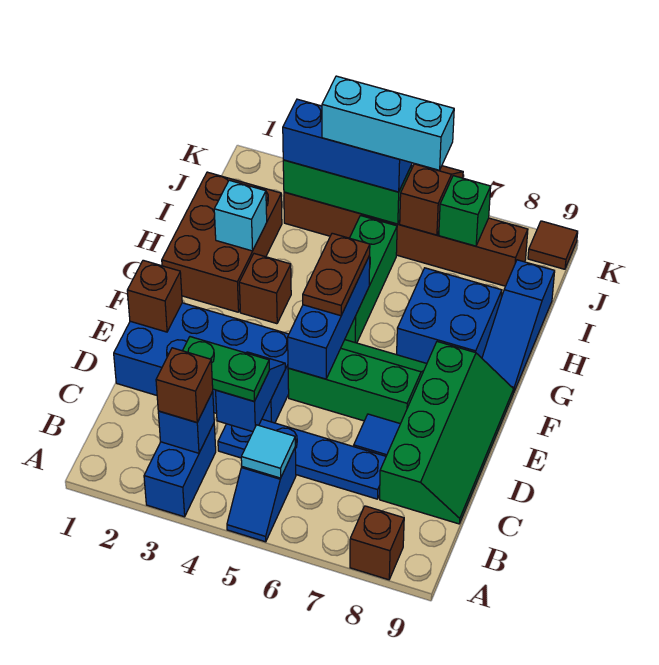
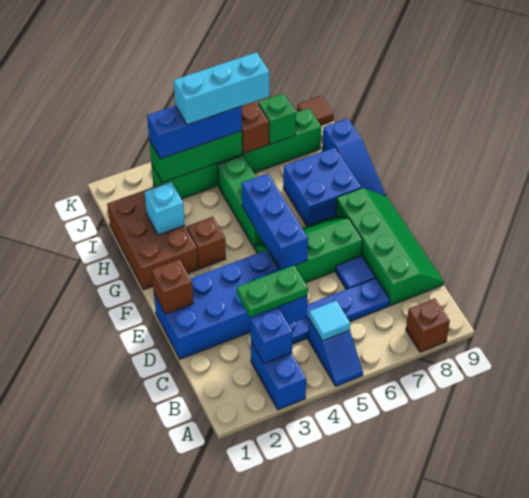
brown 1x1 brick [156,348,213,422] -> none
brown 1x2 plate [303,233,370,316] -> none
brown 1x6 brick [284,192,528,286] -> green 1x6 brick [151,108,321,199]

